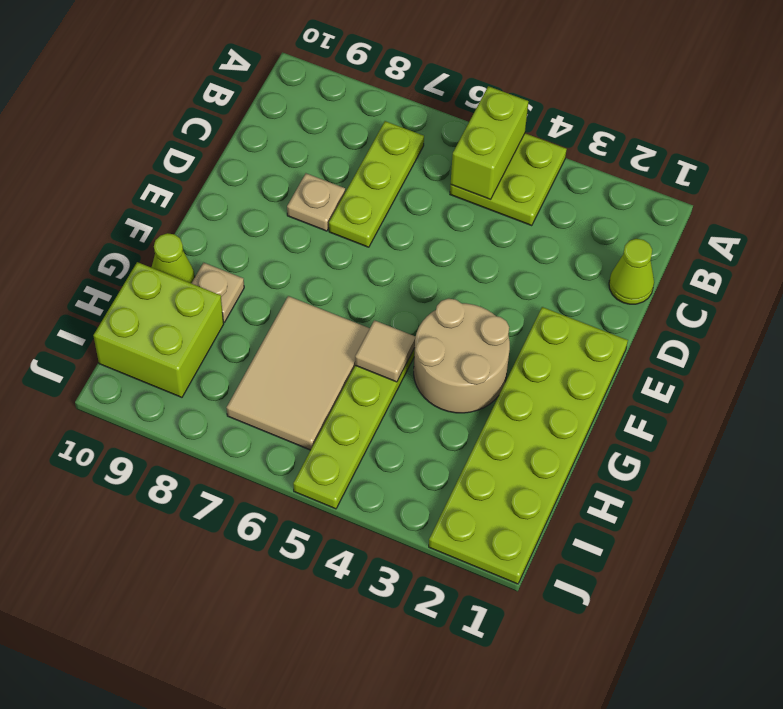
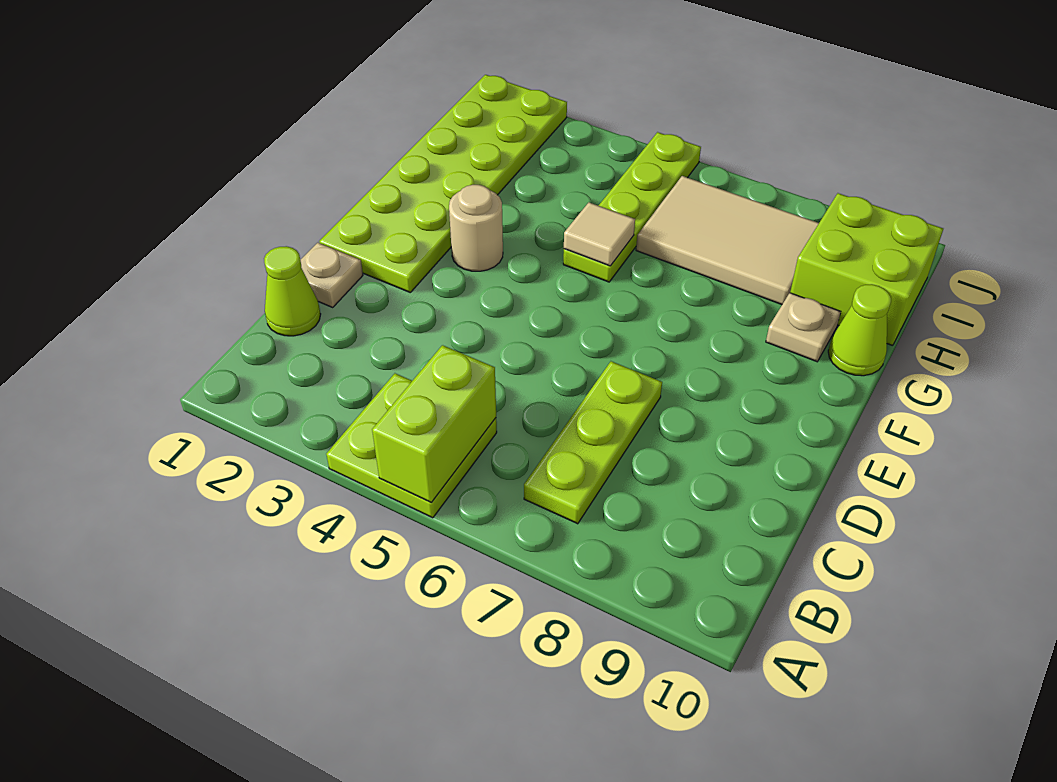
tan 1x1 plate [287,173,345,231] -> tan 1x1 plate moved to [301,243,363,307]
tan 2x2 round brick [414,299,510,413] -> tan 1x1 round brick [449,185,503,271]
tan 2x3 tile [226,296,370,450] -> tan 2x3 tile turned to [636,176,819,305]

